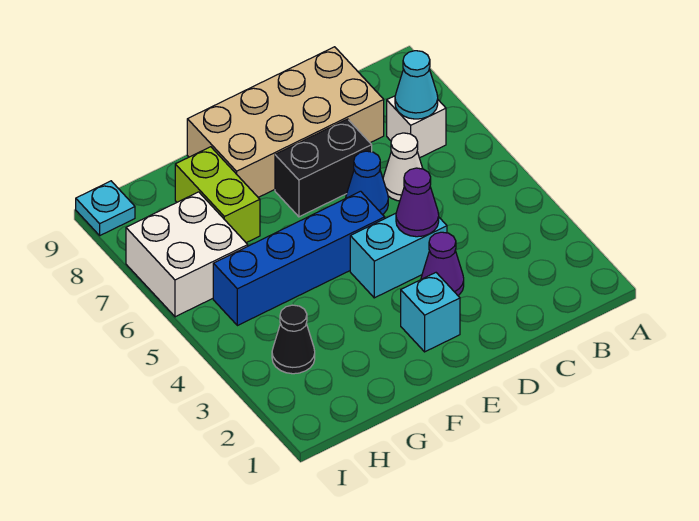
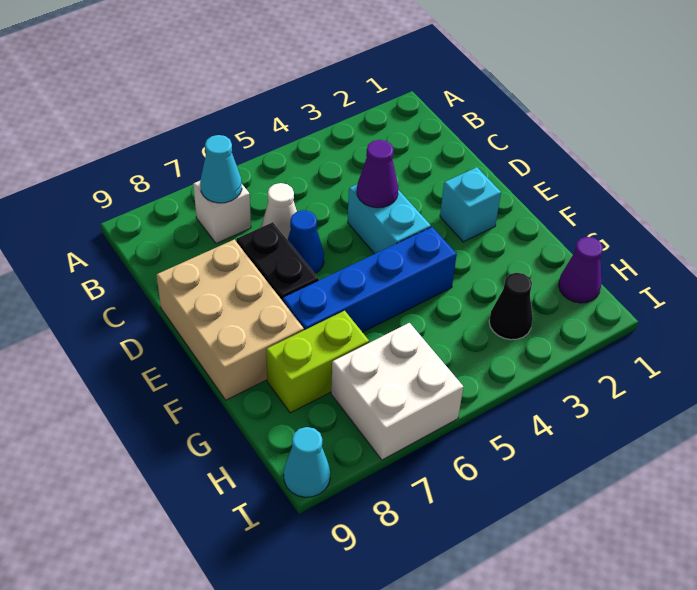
tan 2x4 brick [187,47,384,197] -> tan 2x3 brick [157,239,304,400]
purple 1x1 cone [421,232,464,295] -> purple 1x1 cone moved to [559,237,603,303]
blue 1x4 brick [213,191,385,326] -> blue 1x4 brick turned to [282,227,457,332]
cyan 1x1 plate [76,181,135,235] -> cyan 1x1 cone [284,427,330,497]

